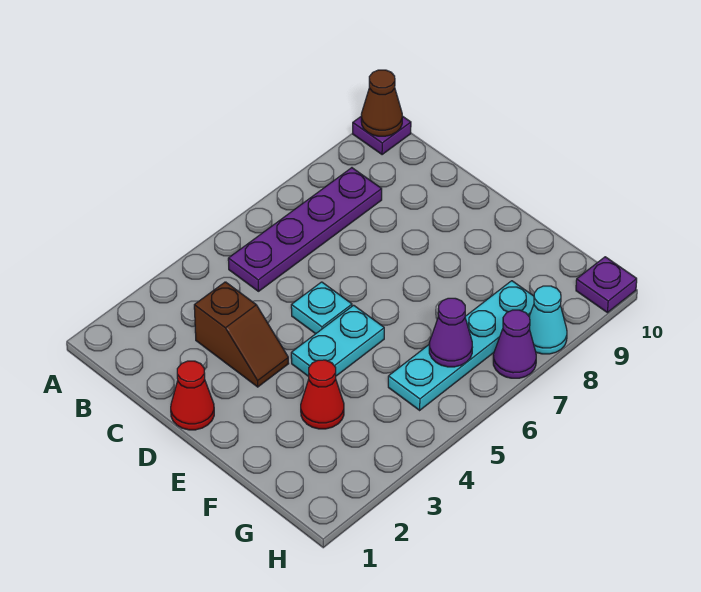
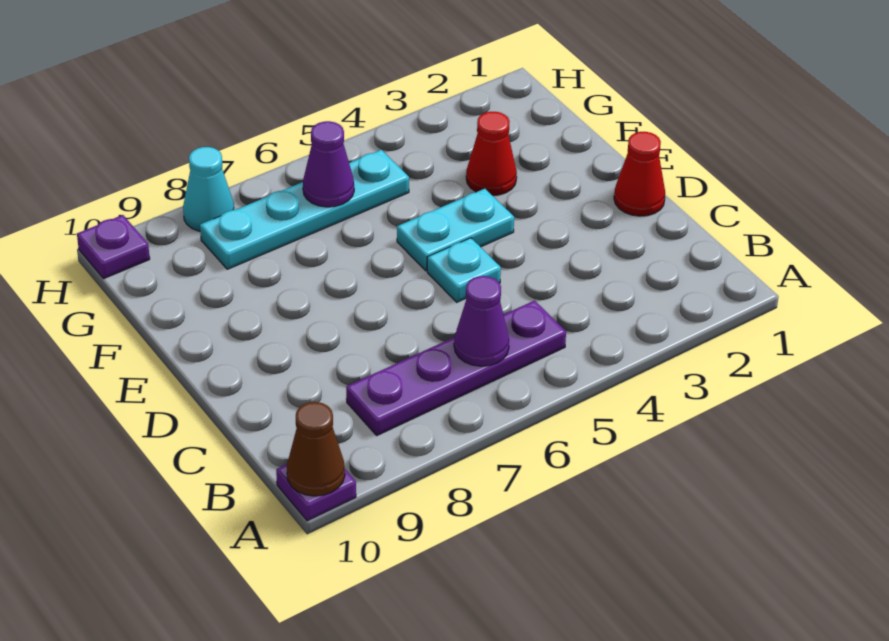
brown 1x2 slope [194,282,289,387] -> none
purple 1x1 cone [493,310,536,378] -> purple 1x1 cone moved to [454,276,509,366]

